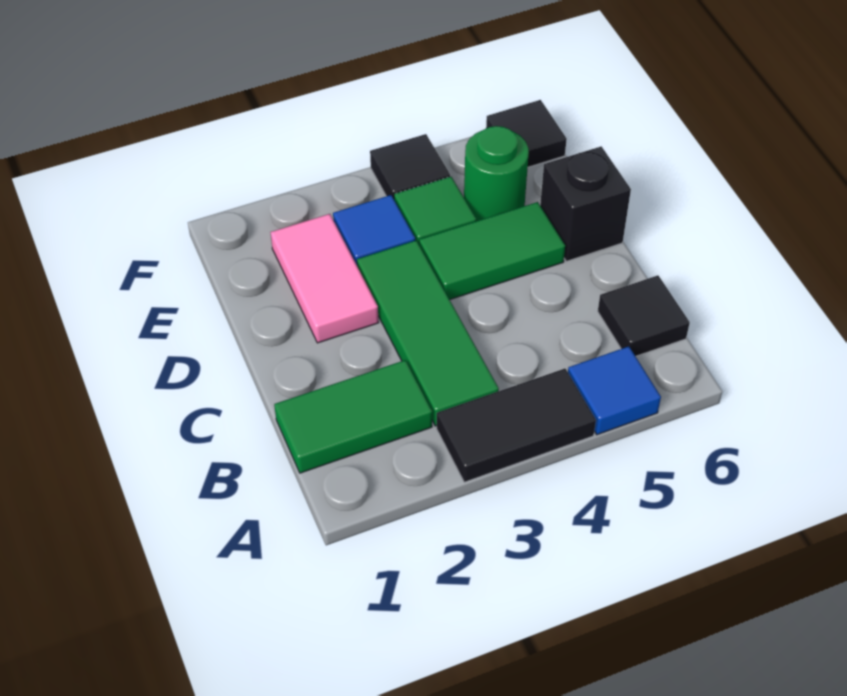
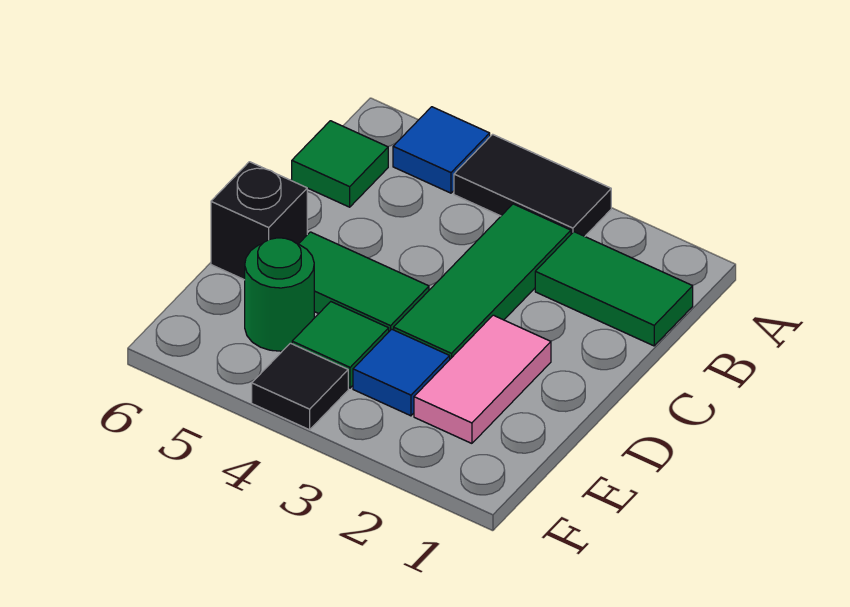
black 1x1 tile [598,275,690,356] -> green 1x1 tile [292,121,388,207]
black 1x1 tile [486,100,567,167] -> none

